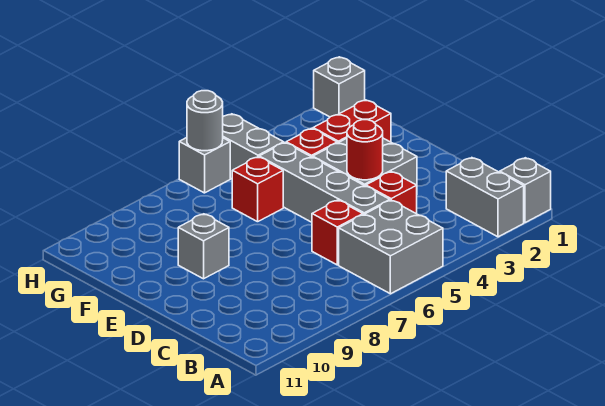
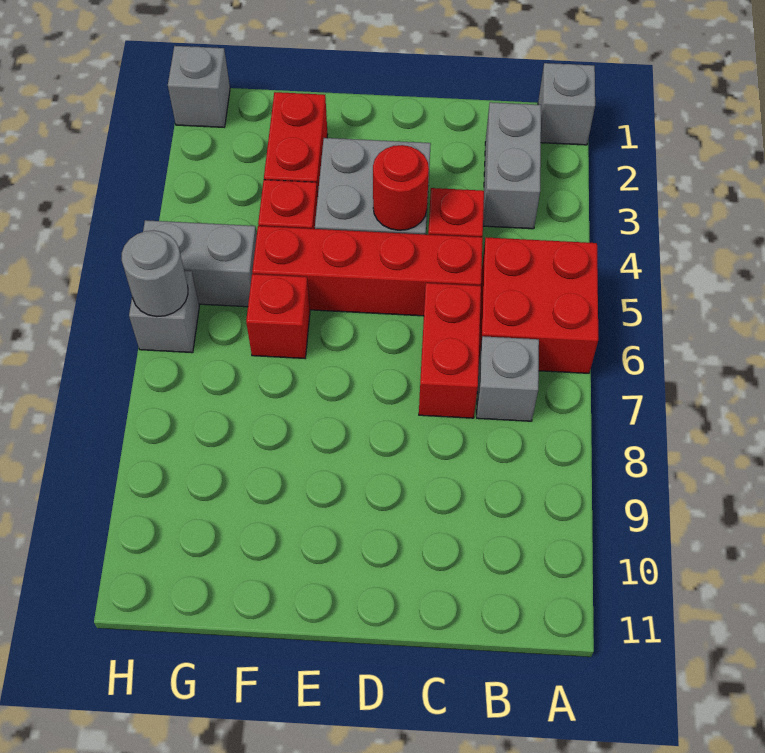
grey 1x2 brick [446,158,524,237] -> grey 1x2 brick turned to [483,102,541,229]
grey 2x2 brick [339,200,443,294] -> red 2x2 brick [478,237,598,373]
grey 1x4 brick [259,143,390,222] -> red 1x4 brick [252,226,483,316]
red 1x1 brick [312,200,363,265] -> red 1x2 brick [419,283,481,418]
grey 1x1 brick [178,214,229,279] -> grey 1x1 brick moved to [477,336,539,421]

